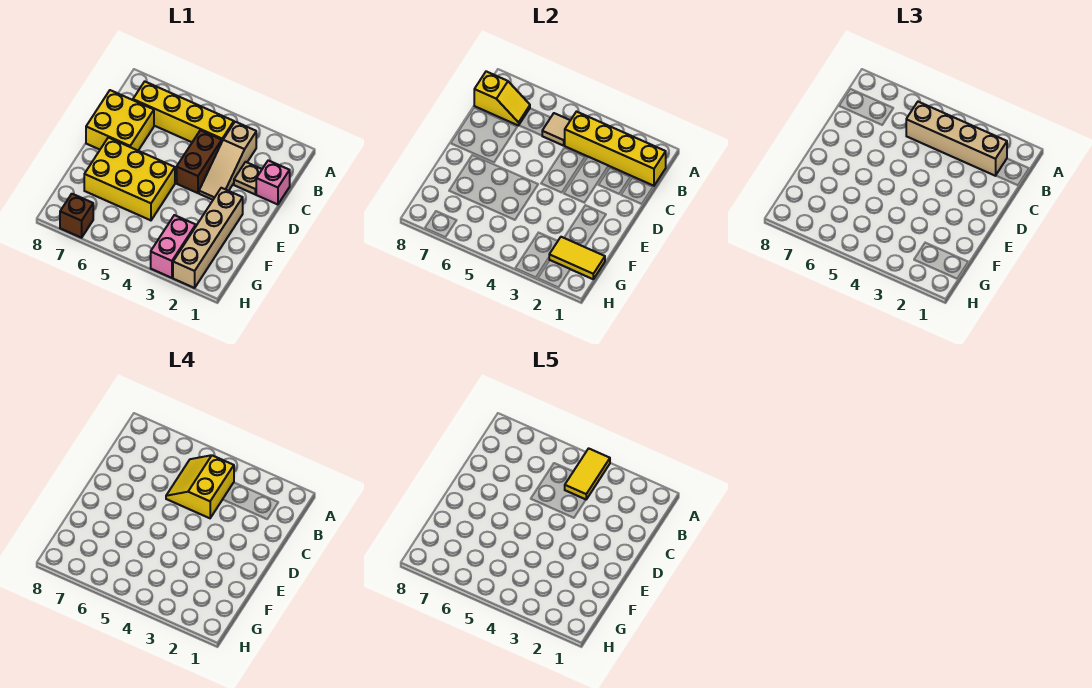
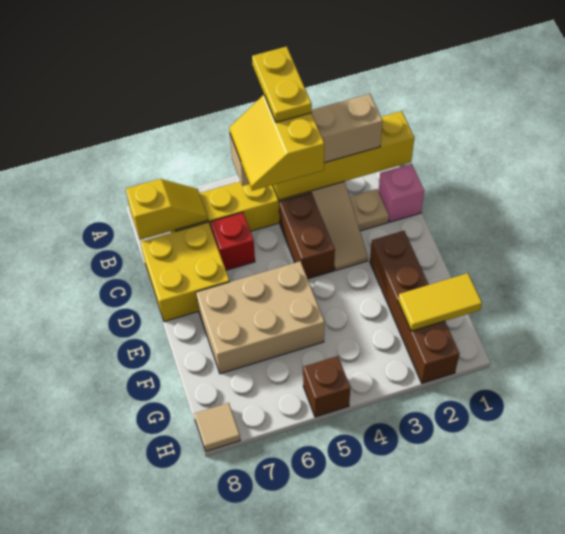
yellow 1x2 tile [565,448,610,499] -> yellow 1x2 plate [252,46,312,122]
tan 1x1 tile [542,113,570,146] -> tan 1x1 tile moved to [194,403,240,451]
none -> red 1x1 brick [210,212,255,270]
tan 1x4 brick [173,188,243,288] -> brown 1x4 brick [370,231,459,383]
yellow 2x3 brick [84,138,175,220] -> tan 2x3 brick [196,261,325,374]
pink 1x2 brick [151,215,196,278] -> none
brown 1x1 brick [60,194,93,238] -> brown 1x1 brick moved to [303,356,350,417]

